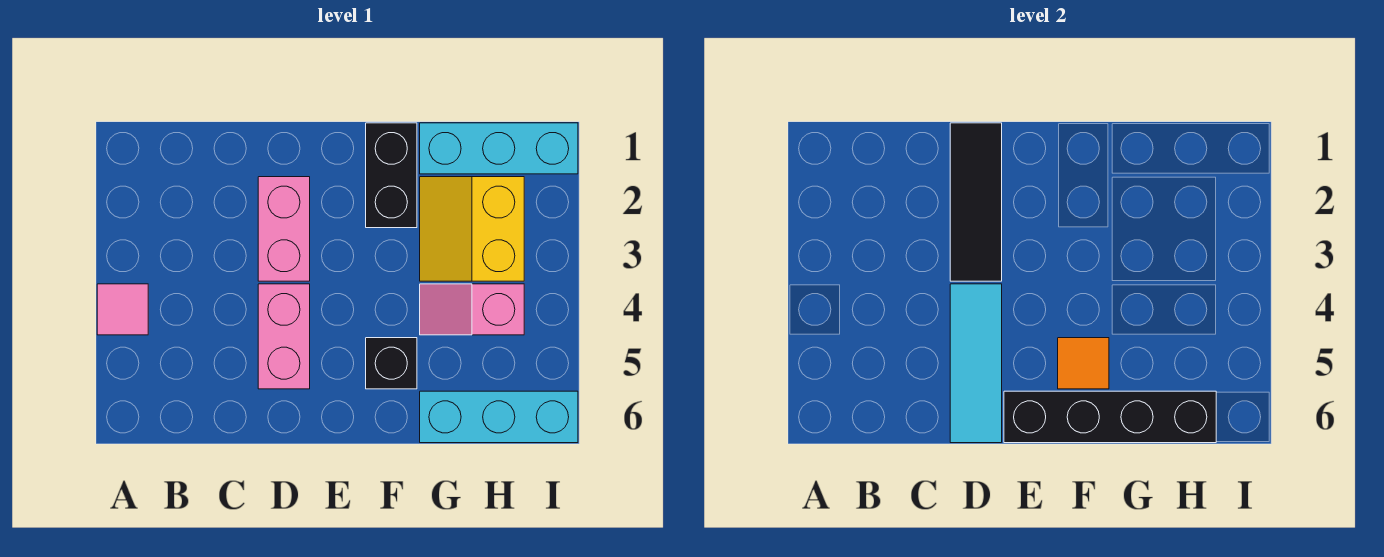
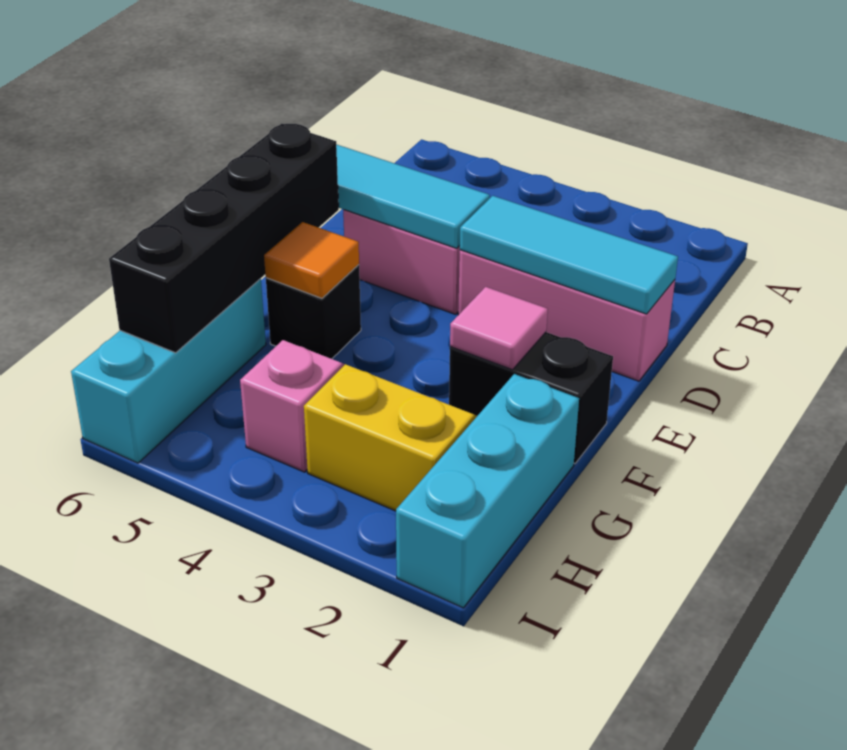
pink 1x1 tile [97,284,148,335] -> pink 1x1 tile moved to [450,287,548,370]
black 1x3 tile [950,123,1002,281] -> cyan 1x3 tile [460,196,678,314]
pink 1x2 brick [258,177,310,281] -> pink 1x3 brick [458,250,675,381]

